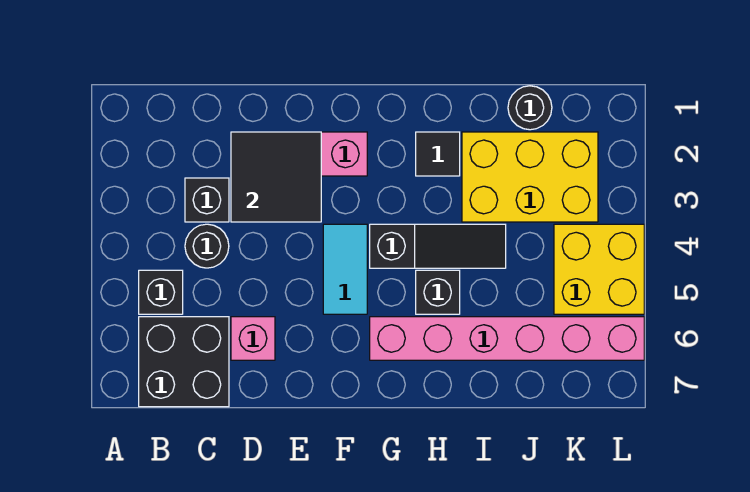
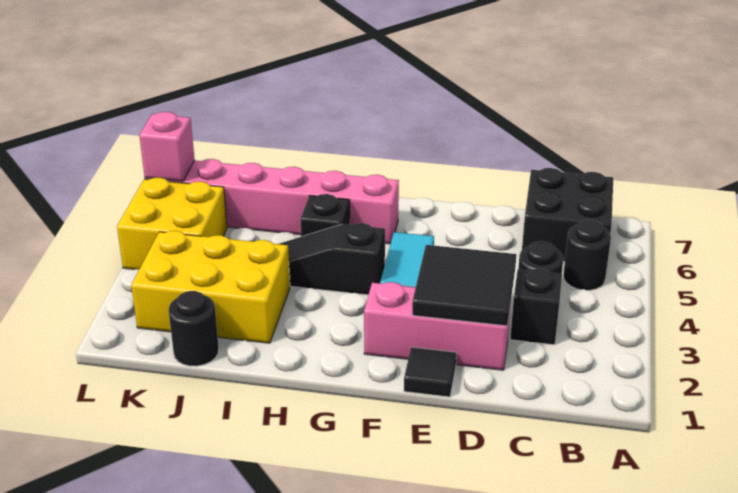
black 1x1 brick [139,270,183,314] -> black 1x1 round brick [563,220,611,290]
pink 1x1 brick [231,317,275,360] -> pink 1x1 brick moved to [139,112,195,181]
black 1x1 tile [416,132,460,176] -> black 1x1 tile moved to [404,347,456,397]

